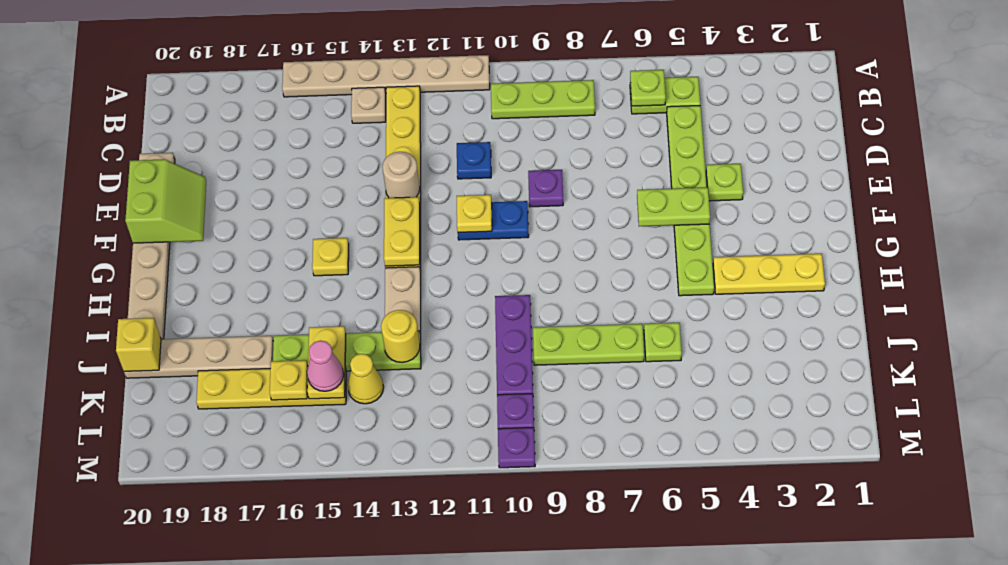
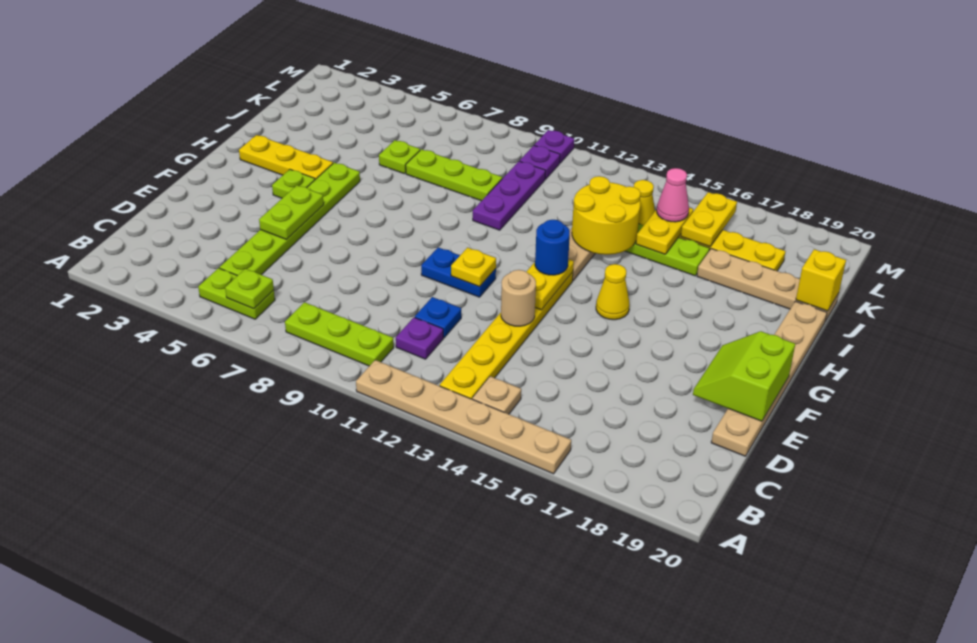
lime 1x1 plate [706,164,743,201] -> lime 1x1 plate moved to [272,169,315,198]
purple 1x1 plate [528,170,563,207] -> purple 1x1 plate moved to [396,317,443,359]
lime 1x2 plate [637,187,710,226] -> lime 1x2 plate turned to [259,185,324,239]
none -> blue 1x1 round brick [535,220,570,275]
yellow 1x1 plate [312,238,349,276] -> yellow 1x1 cone [596,264,630,320]
yellow 1x1 round brick [381,310,420,363] -> yellow 2x2 round brick [572,176,641,255]
yellow 1x1 plate [270,360,308,400] -> yellow 1x2 plate [681,192,737,247]

